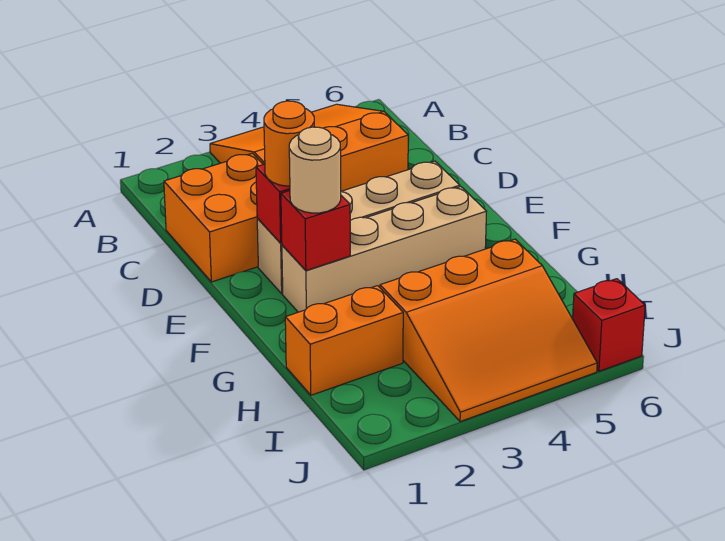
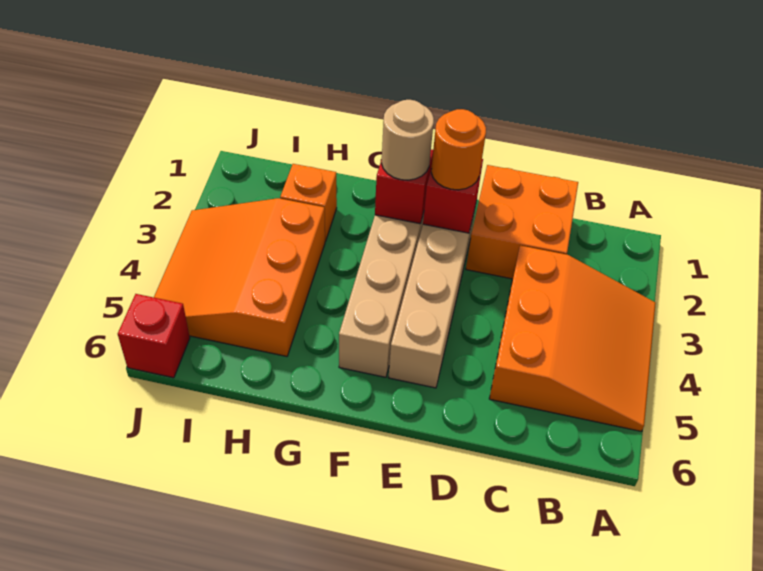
orange 1x2 brick [285,286,403,395] -> orange 1x1 brick [280,164,337,241]

